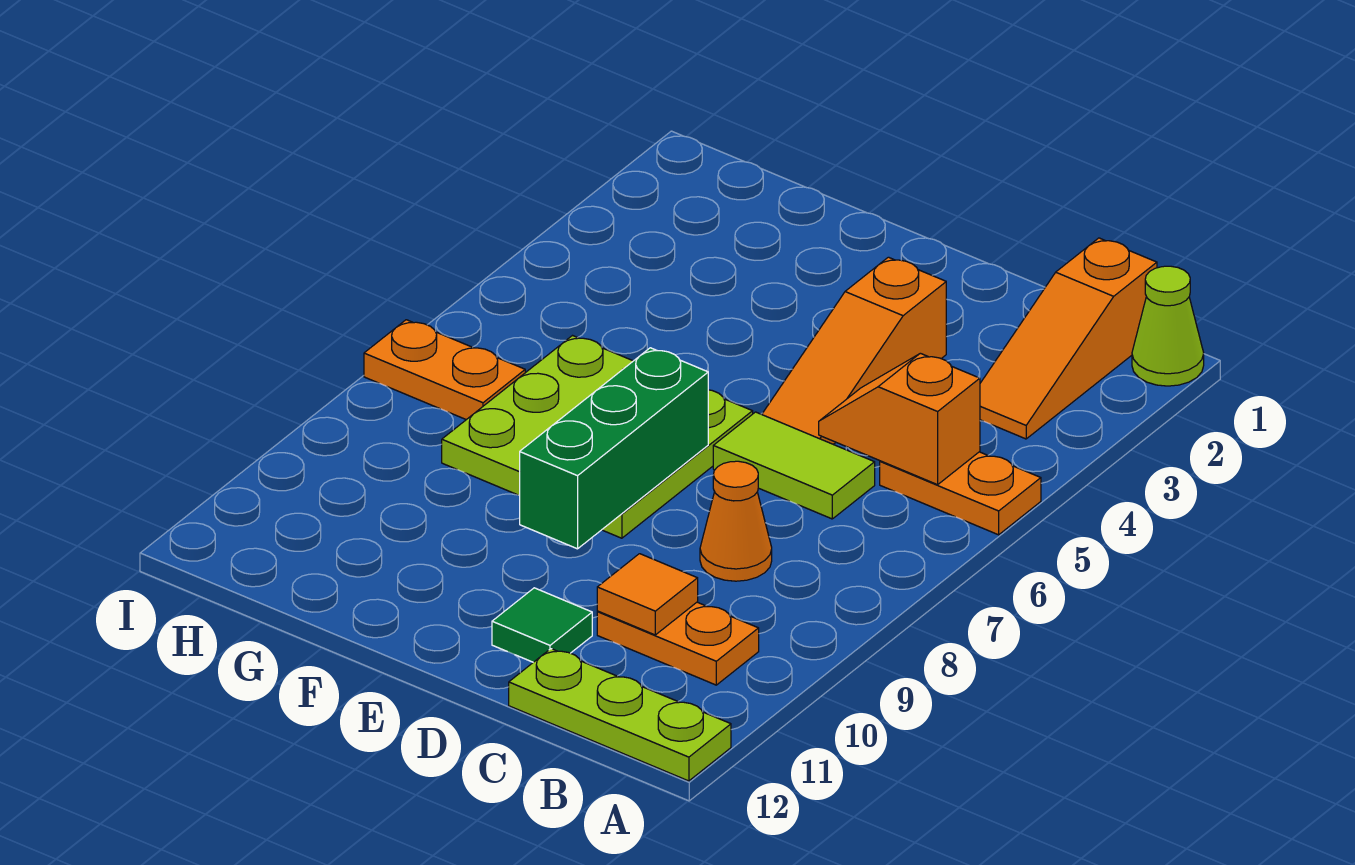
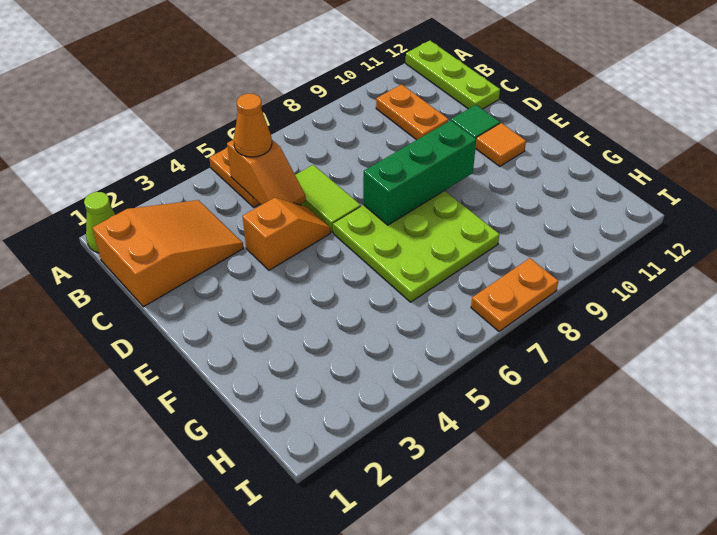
orange 1x3 slope [980,238,1157,439] -> orange 2x3 slope [92,200,243,307]
orange 1x1 cone [700,461,772,581] -> orange 1x1 cone moved to [234,93,272,157]
orange 1x1 tile [597,554,698,635] -> orange 1x1 tile moved to [475,123,526,166]
orange 1x3 slope [762,257,946,444] -> orange 1x2 slope [242,198,331,270]
orange 1x2 plate [364,320,525,420] -> orange 1x2 plate turned to [471,258,558,331]

